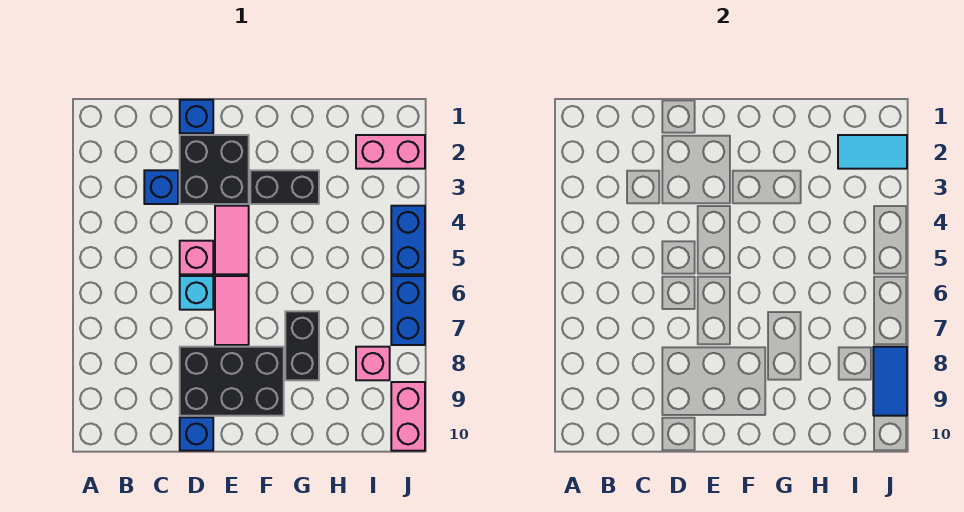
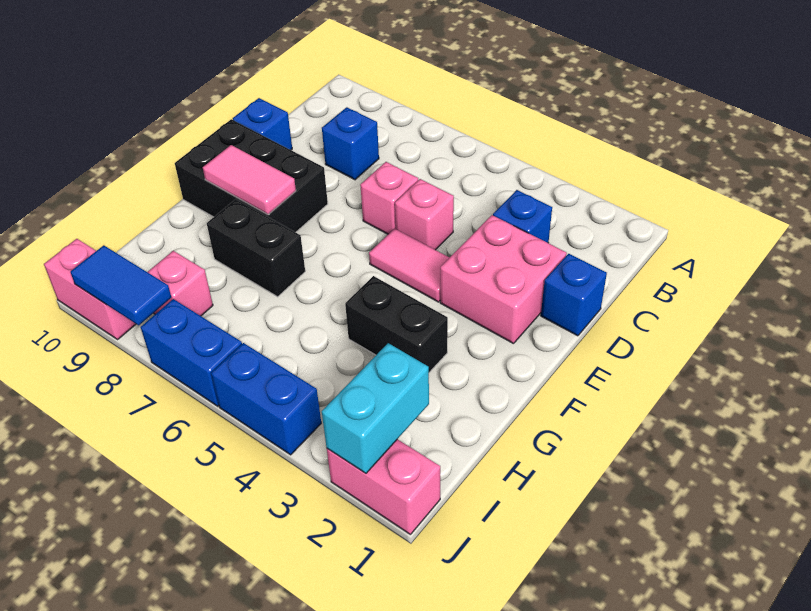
none -> blue 1x1 brick [322,107,379,180]
black 2x2 brick [180,135,249,204] -> pink 2x2 brick [440,215,567,344]
cyan 1x1 brick [180,276,213,310] -> pink 1x1 brick [360,162,418,234]
black 2x3 brick [180,347,284,416] -> black 2x3 brick turned to [175,119,328,232]
pink 1x2 tile [215,276,249,345] -> pink 1x2 tile moved to [203,145,296,215]
black 1x2 brick [250,170,319,204] -> black 1x2 brick turned to [345,276,448,372]
pink 1x2 brick [356,135,425,169] -> pink 1x2 brick turned to [327,439,440,535]
cyan 1x2 tile [838,135,907,169] -> cyan 1x2 brick [322,343,429,473]

